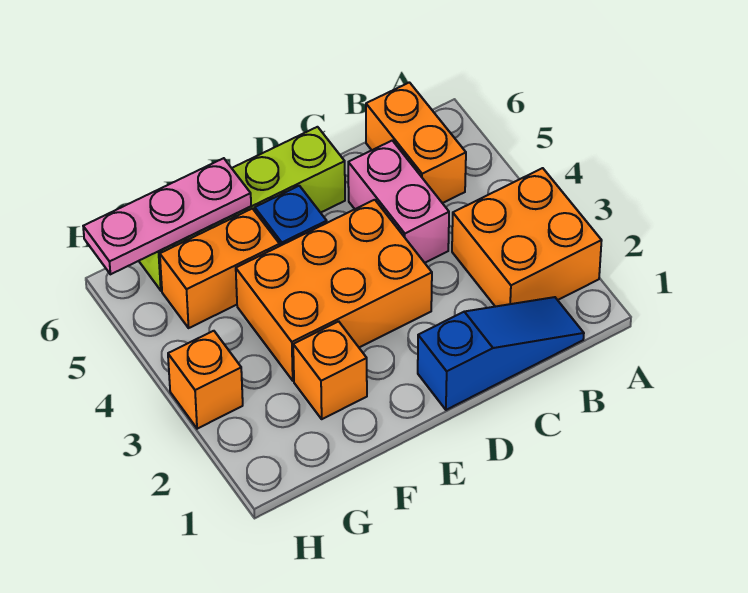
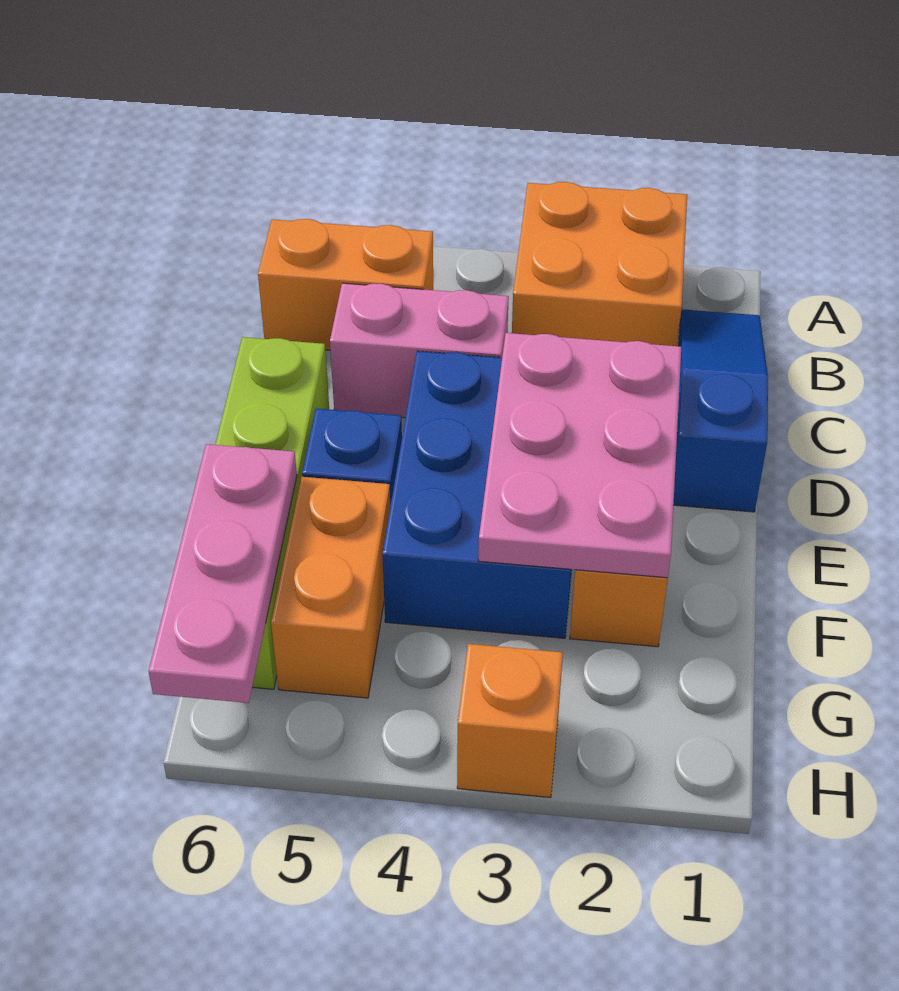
none -> pink 2x3 plate [478,333,681,578]
orange 2x3 brick [236,200,432,381] -> blue 2x3 brick [382,351,572,638]

